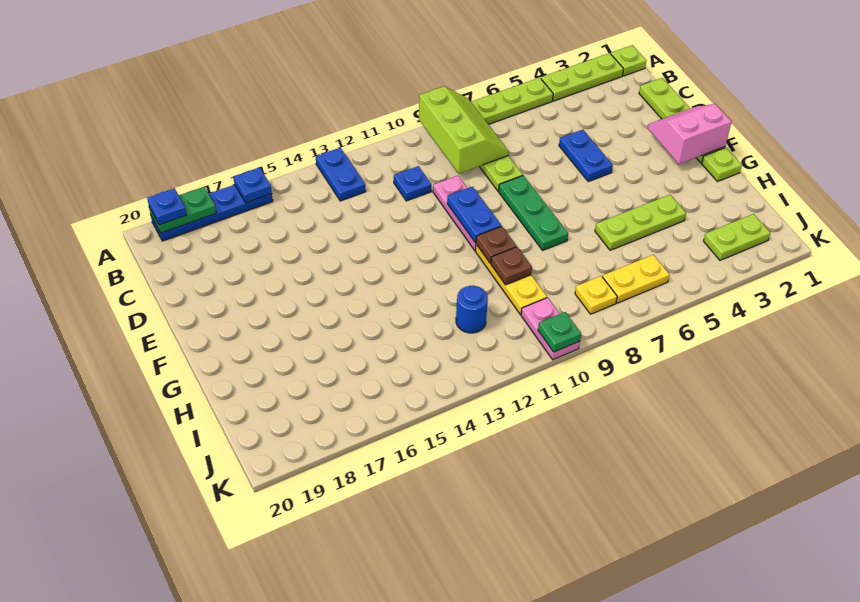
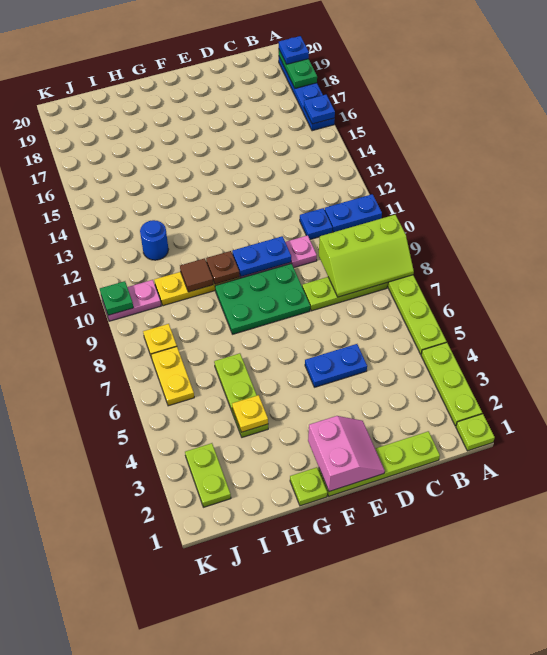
blue 1x2 plate [316,148,366,201] -> blue 1x2 plate moved to [325,194,382,232]
green 1x3 plate [499,175,568,250] -> green 2x3 plate [215,264,310,334]
none -> yellow 1x1 plate [232,395,268,432]
brown 1x1 plate [491,247,532,285] -> brown 1x1 tile [180,258,213,292]

